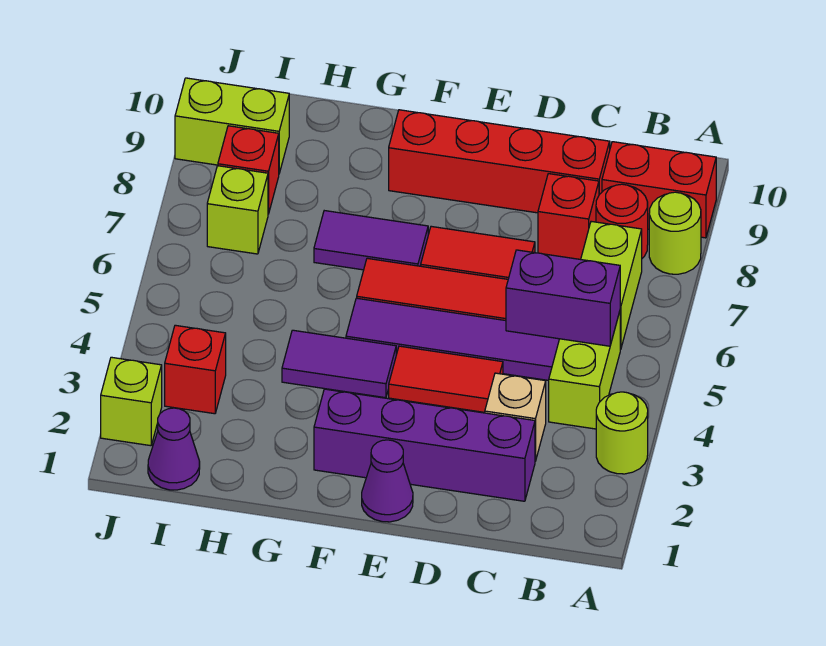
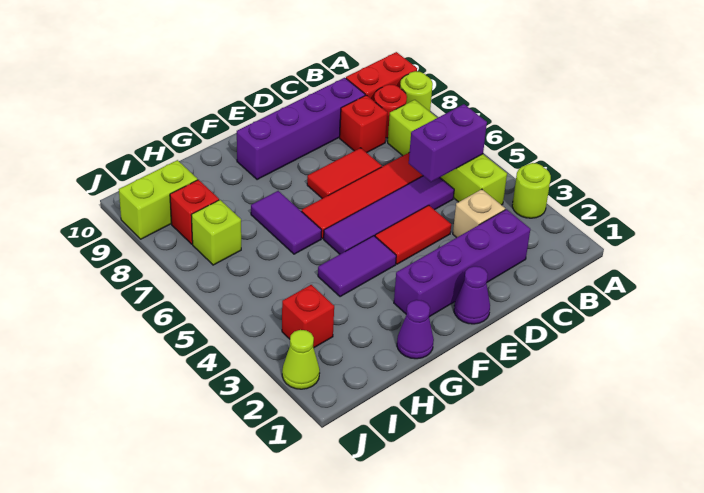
red 1x4 brick [389,110,610,213] -> purple 1x4 brick [237,78,365,180]
purple 1x2 tile [314,211,428,270] -> purple 1x2 tile turned to [251,191,322,254]
purple 1x1 cone [148,408,200,490] -> purple 1x1 cone moved to [397,300,434,359]
lime 1x1 brick [101,357,162,446] -> lime 1x1 cone [282,330,320,389]

